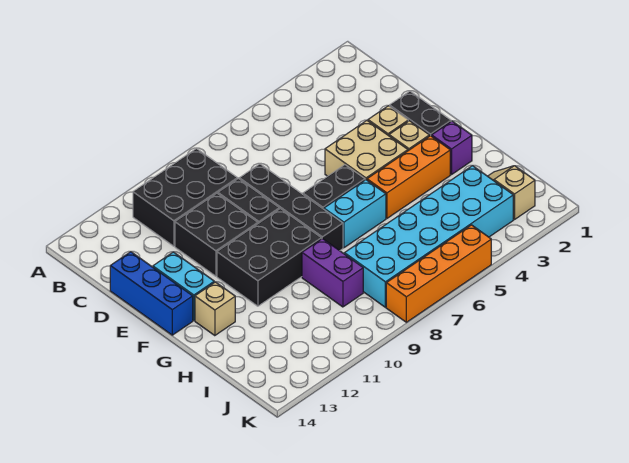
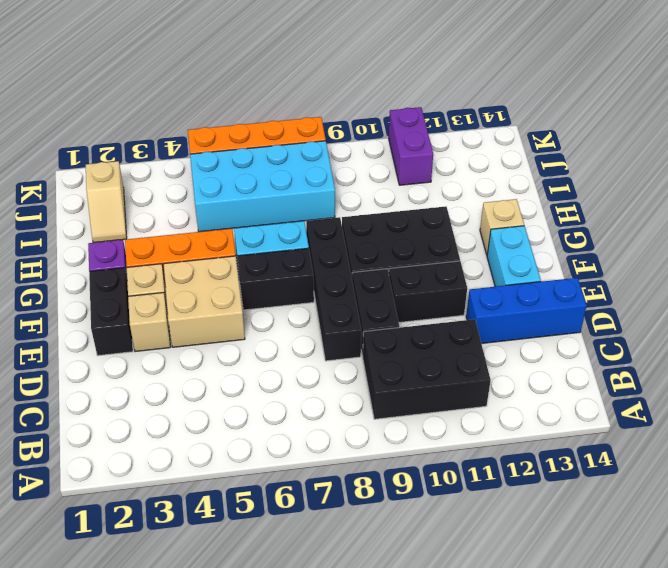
black 2x2 brick [175,193,258,276] -> black 1x2 brick [389,261,467,322]
blue 1x3 brick [110,252,193,335] -> blue 1x3 brick turned to [466,278,587,344]
purple 1x2 brick [302,238,363,307] -> purple 1x2 brick moved to [389,107,433,185]
cyan 2x6 brick [344,166,513,307] -> cyan 2x4 brick [190,141,335,232]

